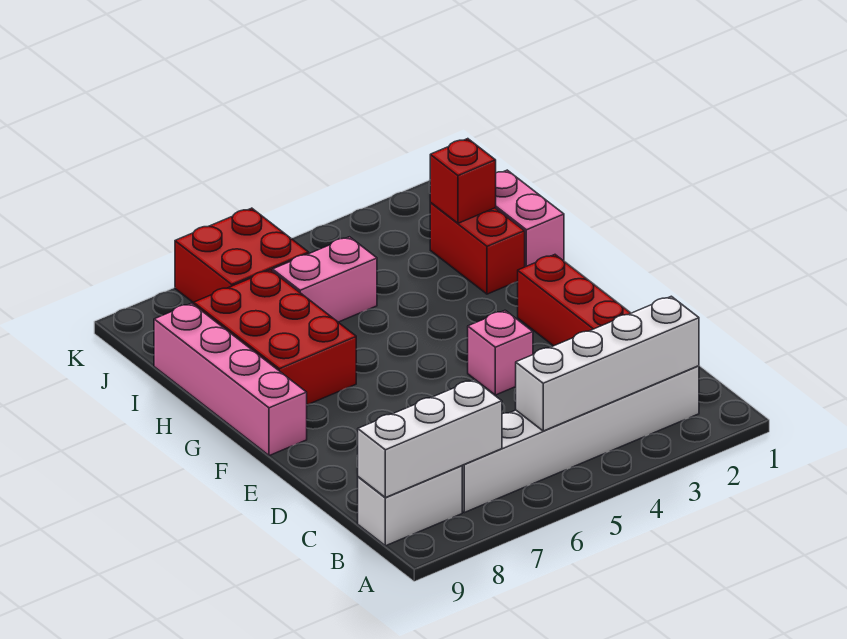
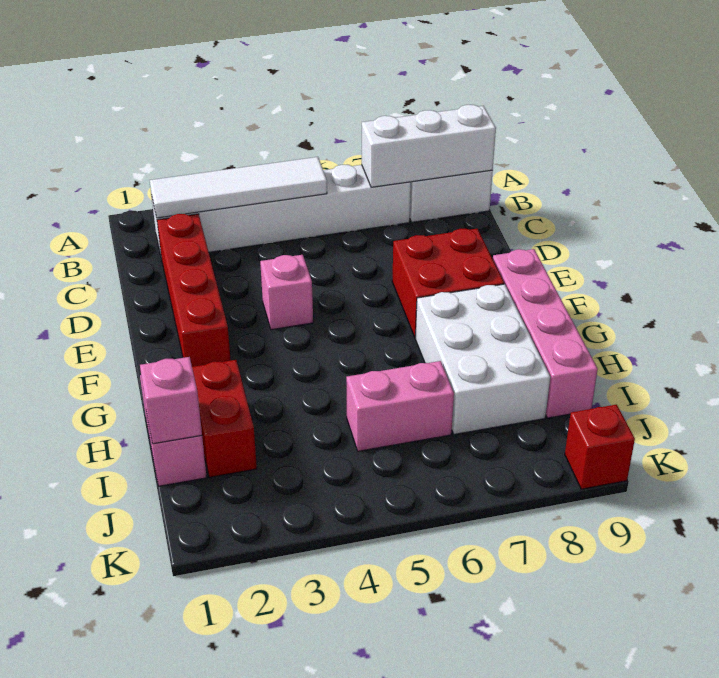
white 1x4 brick [516,296,699,431] -> white 1x4 tile [150,157,327,218]
red 2x3 brick [194,270,356,405] -> white 2x3 brick [415,284,550,434]
none -> pink 1x1 brick [140,357,202,444]
red 1x1 brick [430,139,496,223] -> red 1x1 brick moved to [565,405,635,489]
red 2x2 brick [175,208,309,303] -> red 2x2 brick moved to [392,229,504,338]

